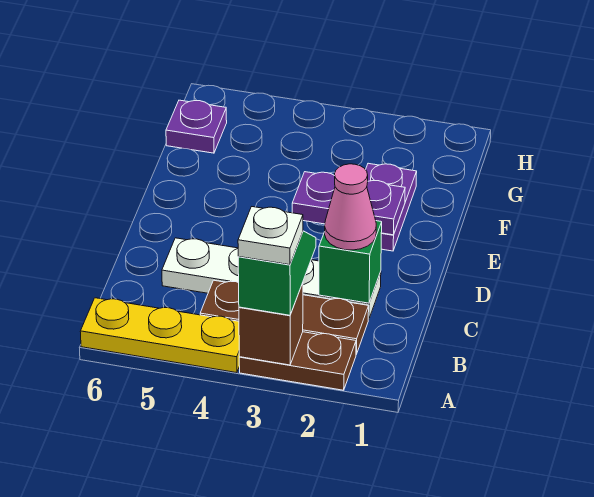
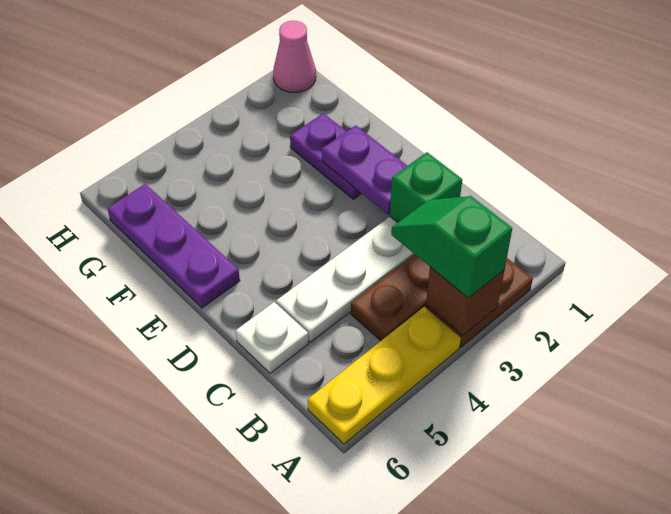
white 1x1 plate [238,207,303,265] -> white 1x1 plate moved to [236,302,308,373]
pink 1x1 cone [325,164,376,250] -> pink 1x1 cone moved to [273,21,316,92]
purple 1x2 plate [292,172,405,235] -> purple 1x2 plate turned to [322,125,407,215]
purple 1x1 plate [166,100,227,153] -> purple 1x3 plate [107,184,240,308]

